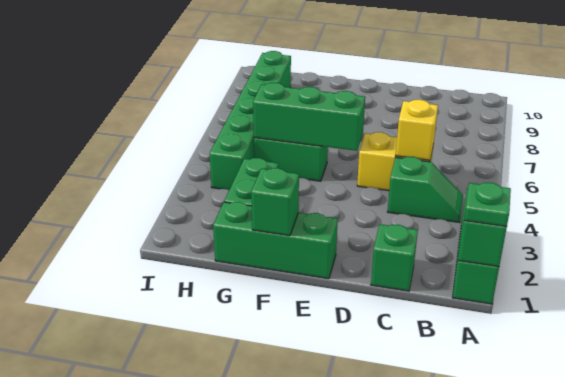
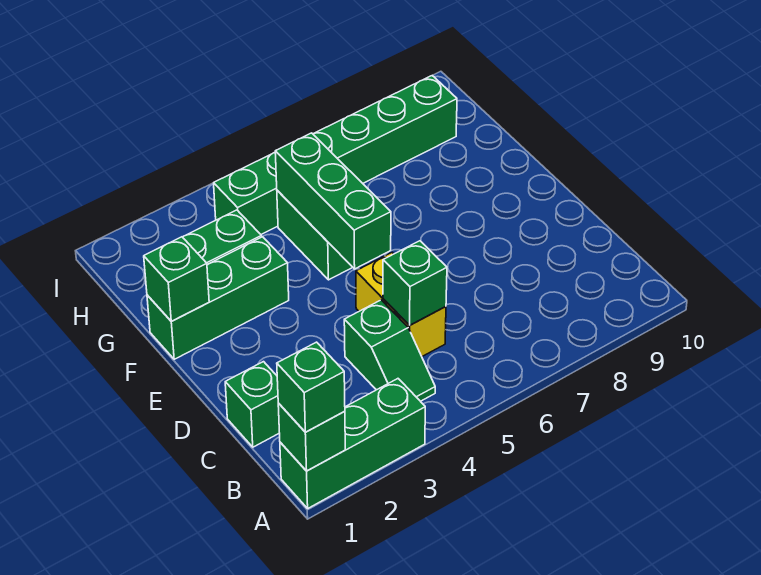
green 1x1 plate [464,182,511,227] -> green 1x1 brick [277,342,345,432]
yellow 1x1 brick [396,100,438,160] -> green 1x1 brick [383,241,447,325]
green 1x3 brick [213,202,338,279] -> green 1x3 brick turned to [147,237,289,359]

